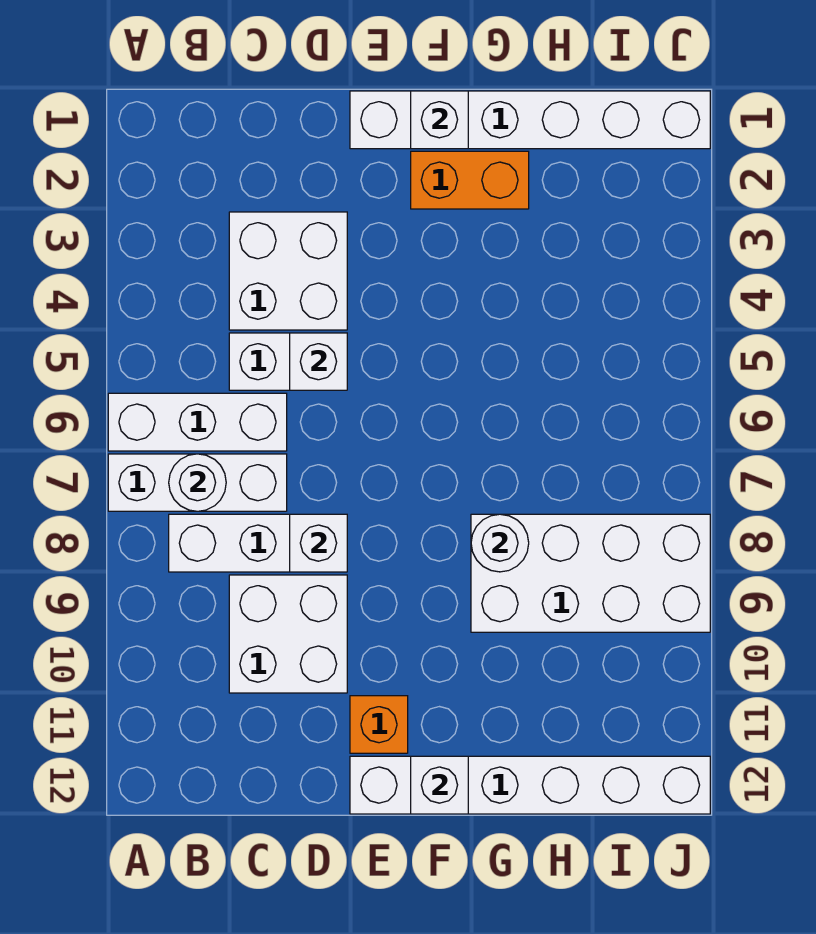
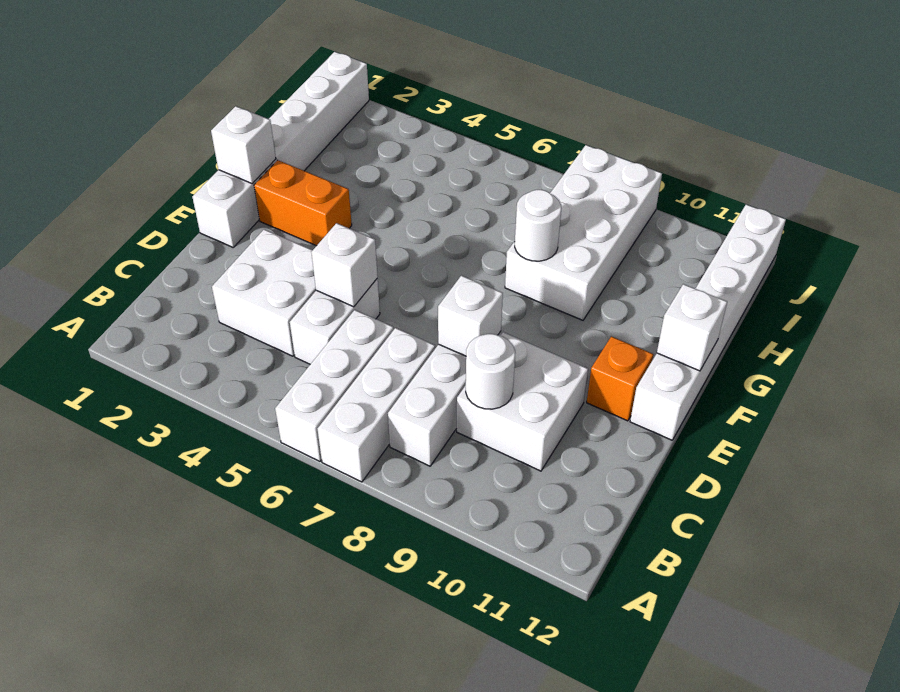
white 1x1 round brick [169,454,226,511] -> white 1x1 round brick moved to [466,334,515,409]
orange 1x2 brick [411,151,529,209] -> orange 1x2 brick turned to [254,160,352,246]

